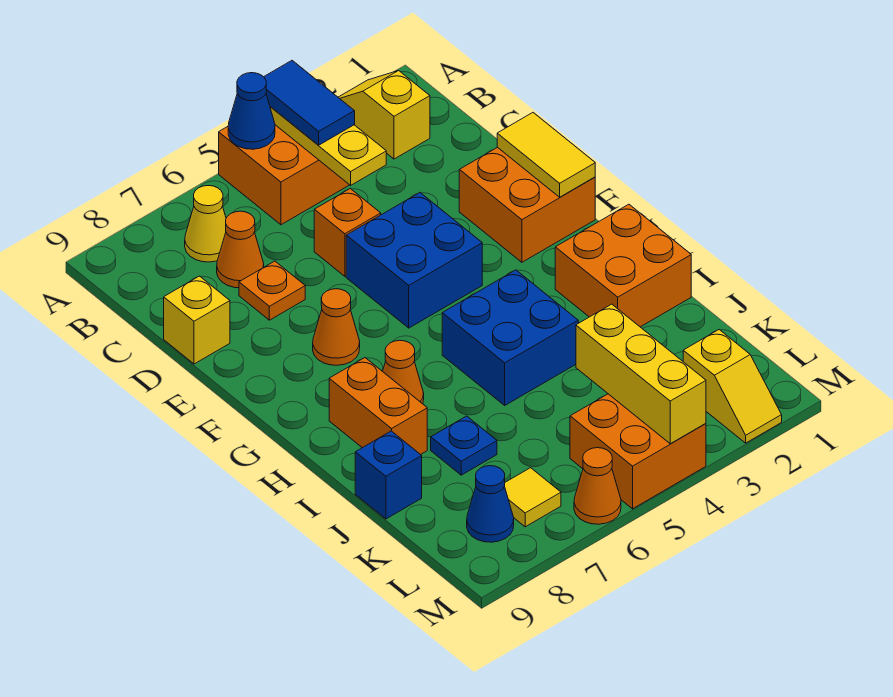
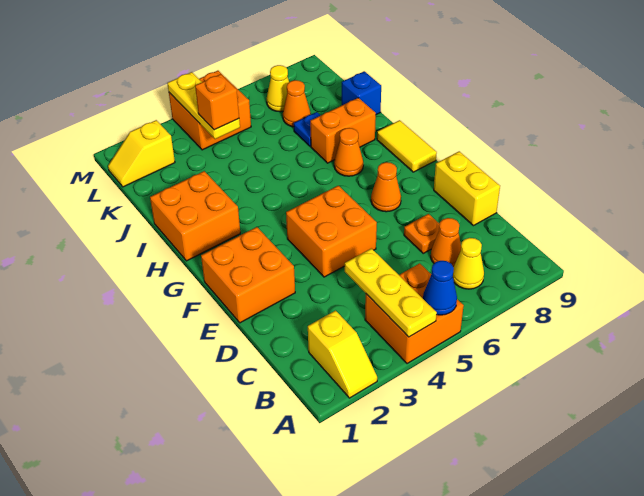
blue 1x2 tile [264,61,355,145] -> none
orange 1x1 brick [314,189,381,276] -> orange 1x1 brick moved to [195,74,239,130]
yellow 1x1 brick [164,276,230,364] -> yellow 1x2 brick [434,151,500,226]
yellow 1x2 tile [497,113,595,197] -> yellow 1x2 tile moved to [377,120,437,172]
blue 2x2 brick [346,193,482,328] -> orange 2x2 brick [286,186,377,277]
blue 2x2 brick [442,270,578,405] -> none
orange 1x2 brick [329,358,427,455] -> orange 1x2 brick turned to [310,98,376,163]
yellow 1x3 brick [576,304,706,444] -> yellow 1x3 plate [167,72,240,139]
yellow 1x2 slope [683,330,782,443] -> yellow 1x2 slope turned to [108,120,175,187]
yellow 1x1 tile [505,468,561,527] -> yellow 1x1 cone [267,65,289,112]
blue 1x1 cone [467,466,514,542] -> none
orange 1x1 cone [574,448,621,524] -> orange 1x1 cone moved to [283,80,311,127]

